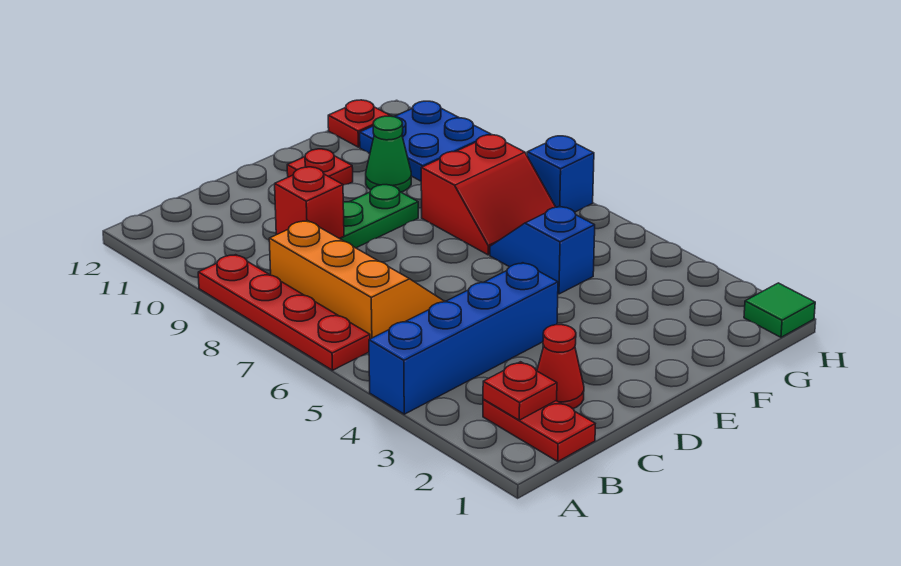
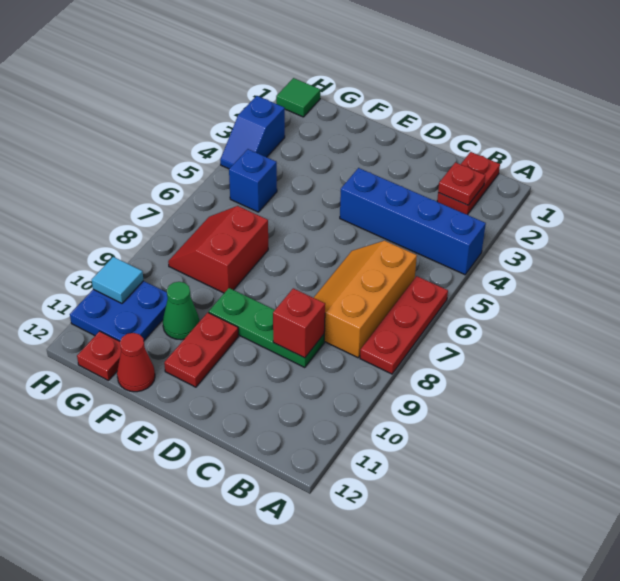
red 1x4 plate [198,255,370,370] -> red 1x3 plate [360,276,448,374]
red 1x1 cone [537,325,584,409] -> red 1x1 cone moved to [117,333,155,392]
red 1x1 plate [287,149,353,185] -> red 1x2 plate [164,312,239,387]
blue 1x2 slope [490,206,595,294] -> blue 1x2 slope moved to [220,96,285,169]
red 2x2 slope [421,135,555,255] -> red 2x2 slope turned to [168,206,268,293]
blue 1x1 brick [527,136,594,212] -> blue 1x1 brick moved to [229,149,277,212]
none -> cyan 1x1 tile [92,257,143,303]

